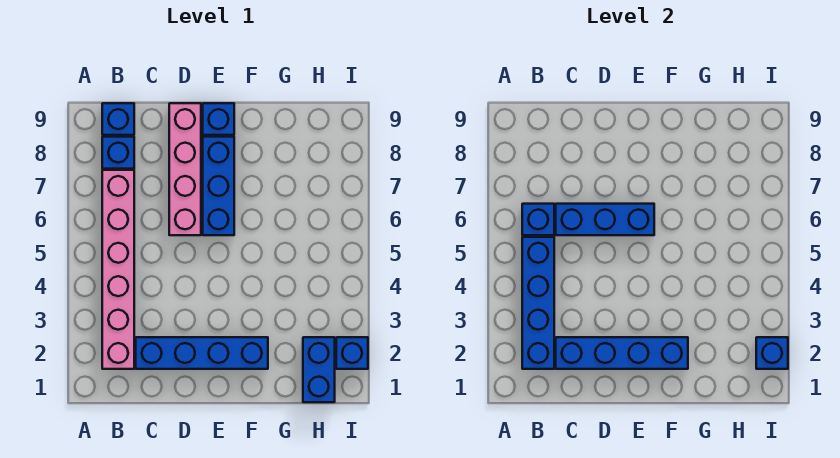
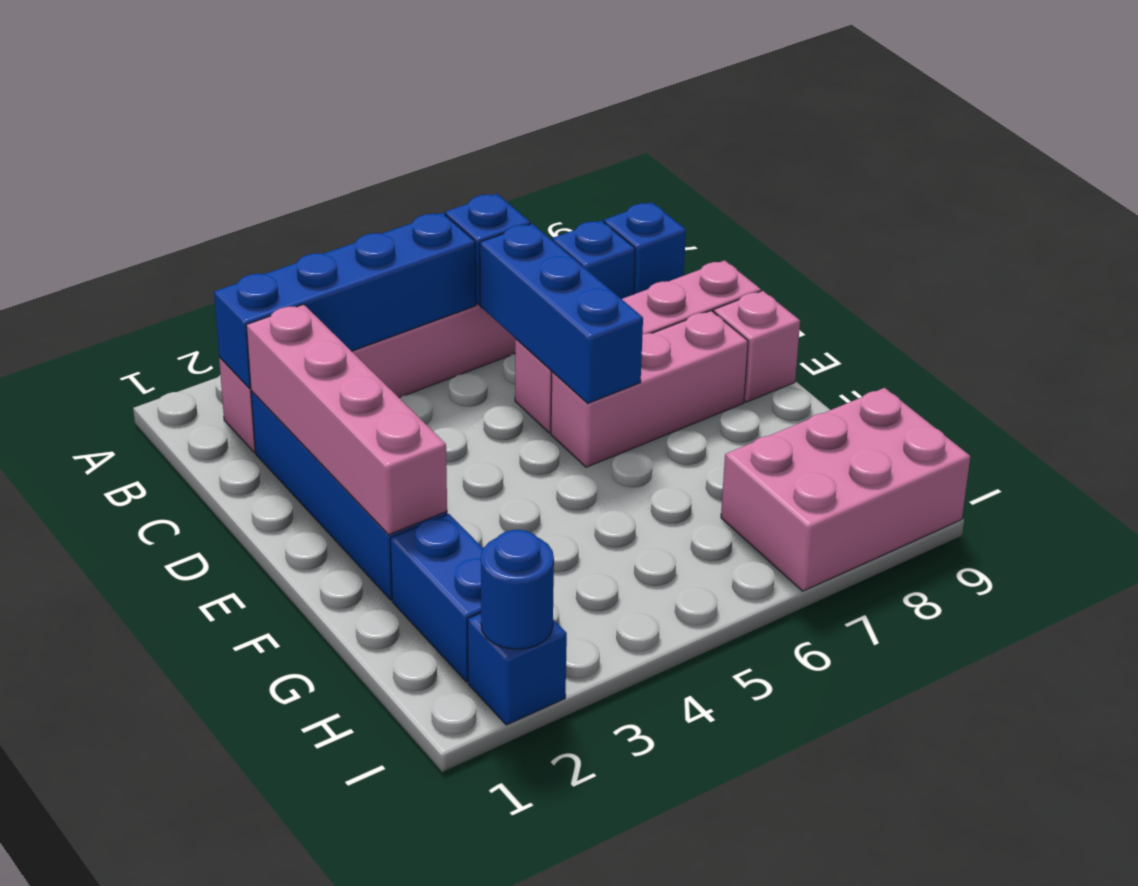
blue 1x4 brick [556,337,688,369] -> pink 1x4 brick [246,304,447,535]
blue 1x3 brick [203,137,234,235] -> pink 1x3 brick [551,311,748,467]
blue 1x1 brick [203,103,234,135] -> pink 1x1 brick [714,291,800,402]
blue 1x2 brick [303,337,335,402] -> blue 1x2 brick turned to [390,514,483,682]
none -> pink 2x3 brick [721,388,970,591]
blue 1x1 brick [756,337,788,369] -> blue 1x1 round brick [481,530,554,649]

